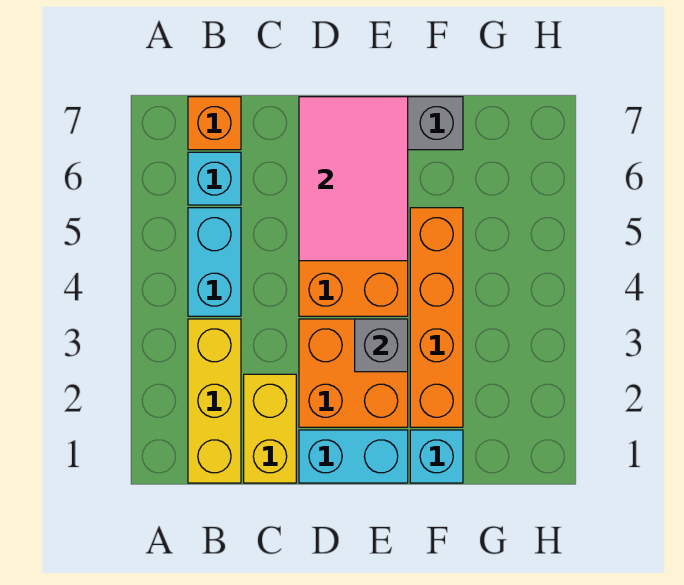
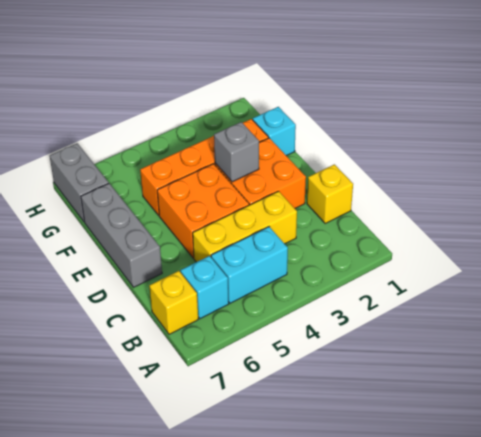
yellow 1x3 brick [188,319,241,483] -> yellow 1x3 brick moved to [193,191,297,262]
orange 1x1 brick [188,97,241,150] -> yellow 1x1 brick [149,271,198,334]
yellow 1x2 brick [244,374,296,483] -> yellow 1x1 brick [307,164,353,223]
cyan 1x2 brick [299,430,408,483] -> none
pink 2x3 tile [299,97,408,261] -> none
none -> grey 1x2 brick [50,143,109,222]

